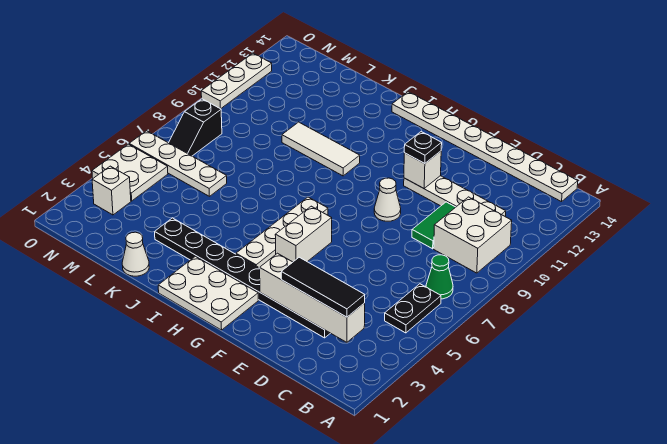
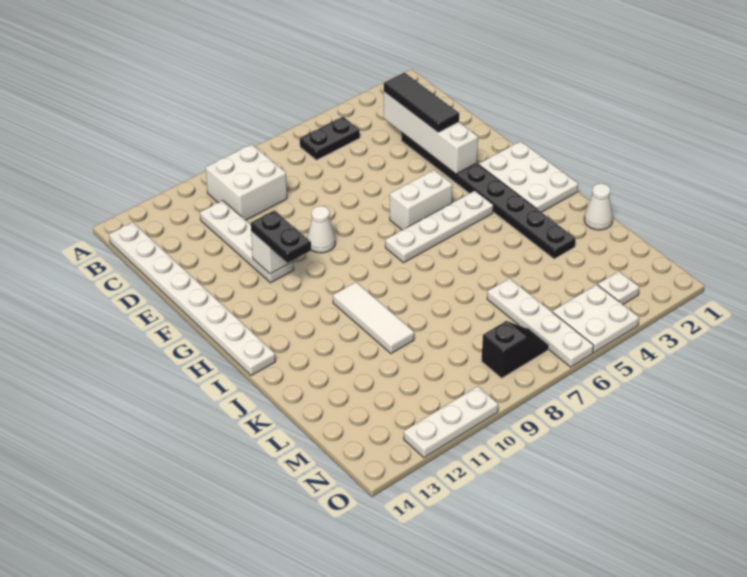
green 1x1 cone [426,255,453,299] -> none
green 1x2 tile [412,202,456,249] -> none
black 1x1 plate [404,132,442,164] -> black 1x2 plate [251,211,311,263]
white 1x1 brick [92,166,131,215] -> white 1x1 plate [598,271,639,304]

